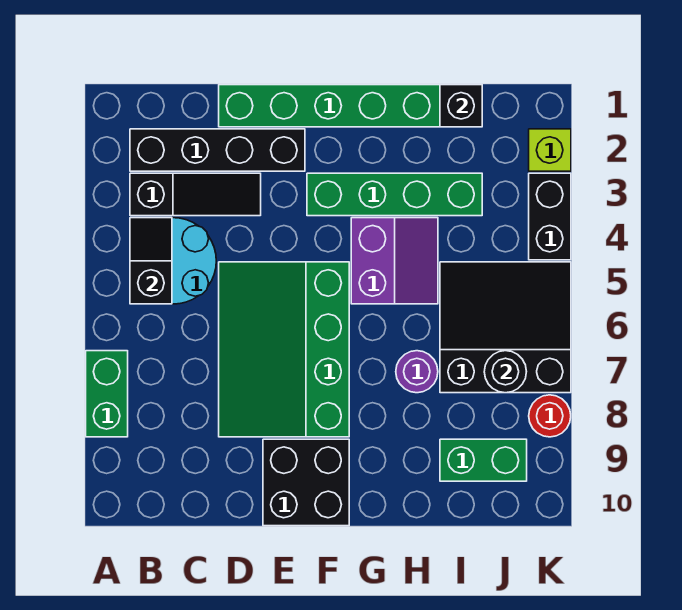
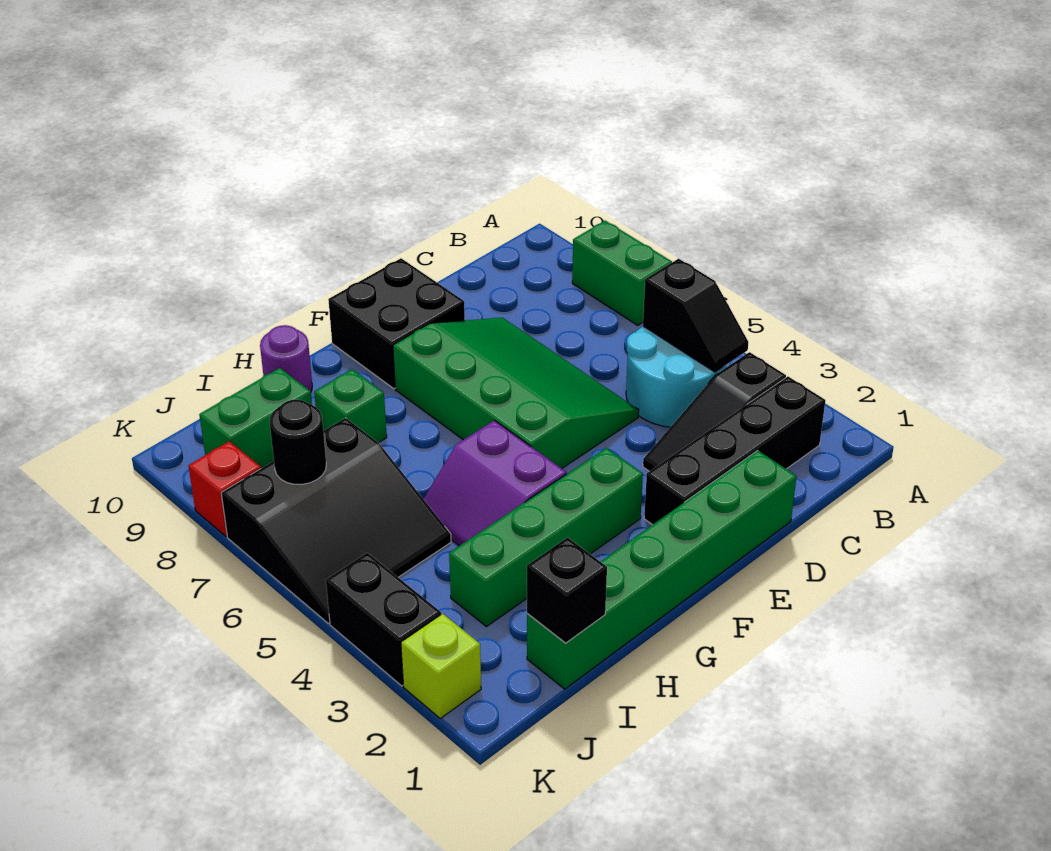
purple 1x1 round brick [396,351,438,393] -> purple 1x1 round brick moved to [260,325,312,391]
none -> green 1x1 brick [314,369,387,443]
red 1x1 round brick [529,395,571,437] -> red 1x1 brick [188,441,261,537]

